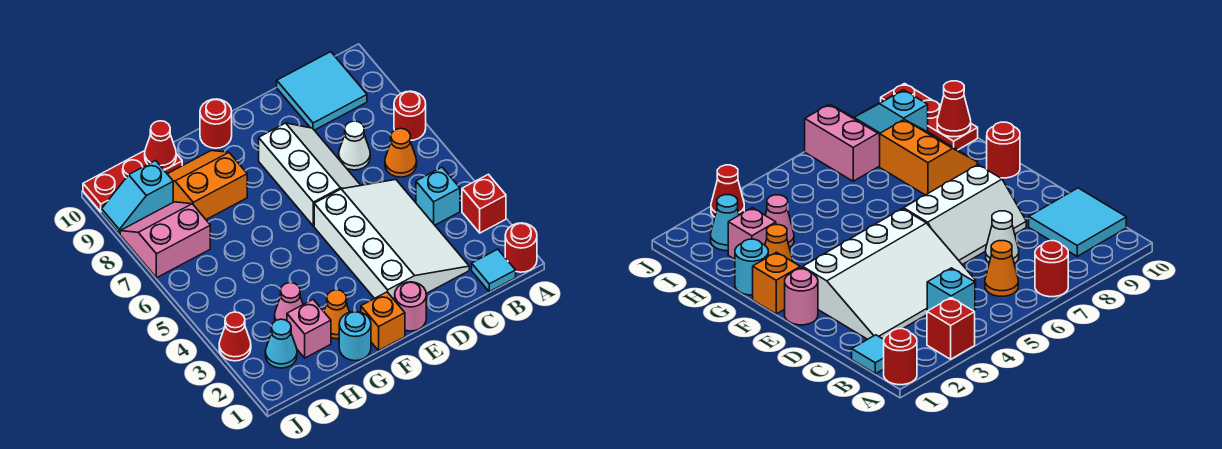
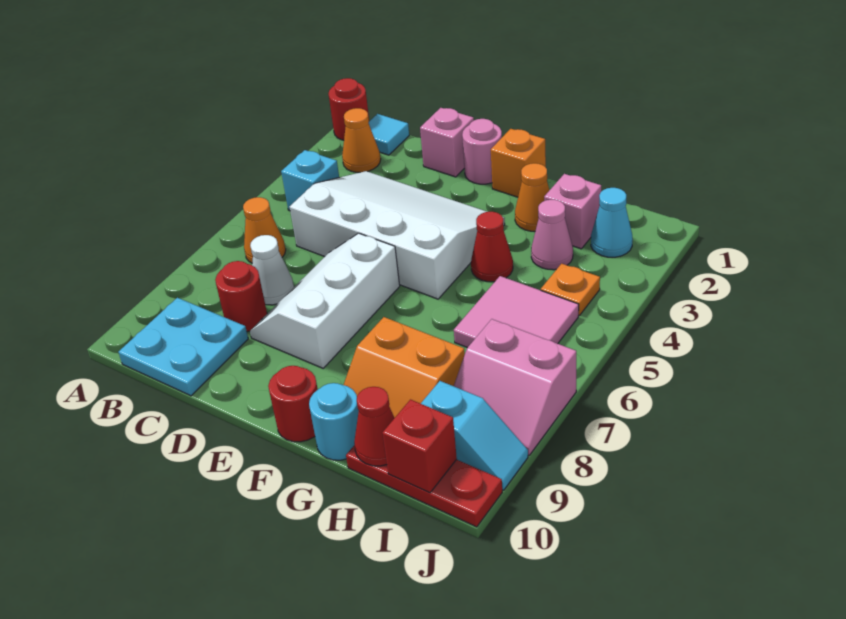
red 1x1 brick [462,174,506,233] -> red 1x1 brick moved to [383,400,457,493]
red 1x1 round brick [394,91,426,140] -> red 1x1 round brick moved to [215,261,267,332]
none -> orange 1x1 cone [342,108,381,172]
cyan 2x2 tile [277,52,367,130] -> cyan 2x2 plate [119,298,248,396]
white 3x4 slope [314,180,469,300] -> white 3x4 slope turned to [290,171,505,299]
none -> pink 1x1 brick [420,108,474,177]
cyan 1x1 round brick [339,311,371,361] -> cyan 1x1 round brick moved to [309,383,359,460]
none -> pink 2x2 tile [454,276,579,348]
none -> orange 1x1 plate [541,264,600,315]
red 1x1 cone [219,312,251,361] -> red 1x1 cone moved to [471,212,513,282]

